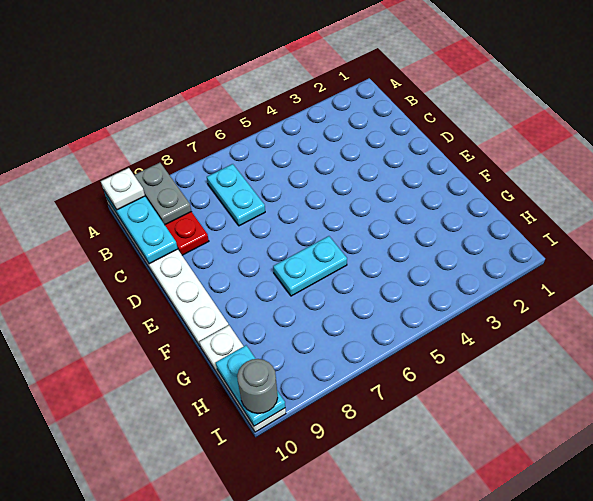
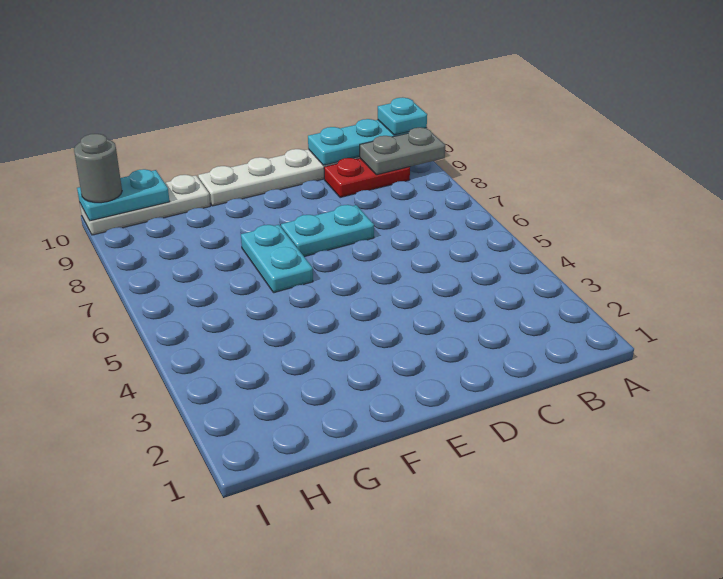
white 1x1 plate [101,168,145,210] -> cyan 1x1 plate [378,97,427,135]
cyan 1x2 plate [207,164,265,226] -> cyan 1x2 plate moved to [281,205,374,257]

